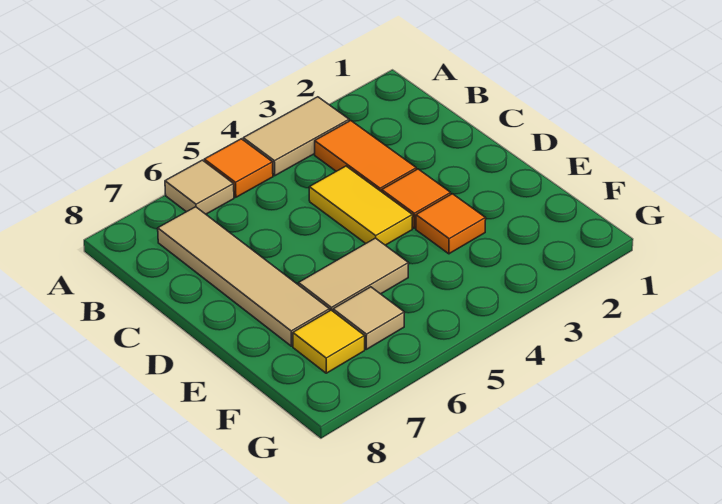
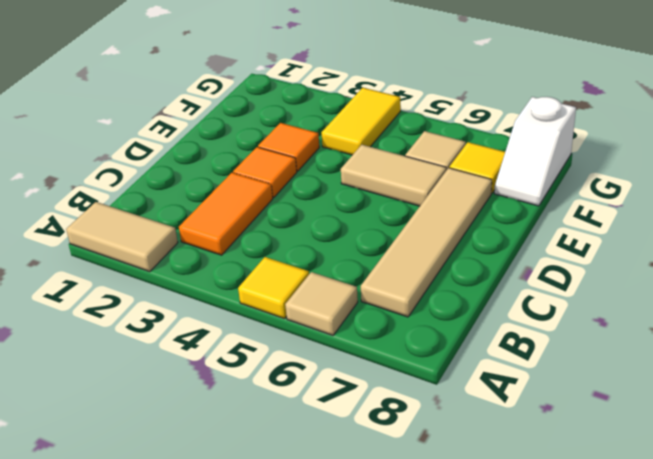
tan 1x2 tile [243,97,349,176] -> tan 1x2 tile moved to [66,202,178,272]
orange 1x1 tile [204,139,273,197] -> yellow 1x1 tile [238,257,309,319]
yellow 1x2 tile [309,166,413,245] -> yellow 1x2 tile moved to [321,88,401,155]
none -> white 1x2 slope [494,97,576,206]

